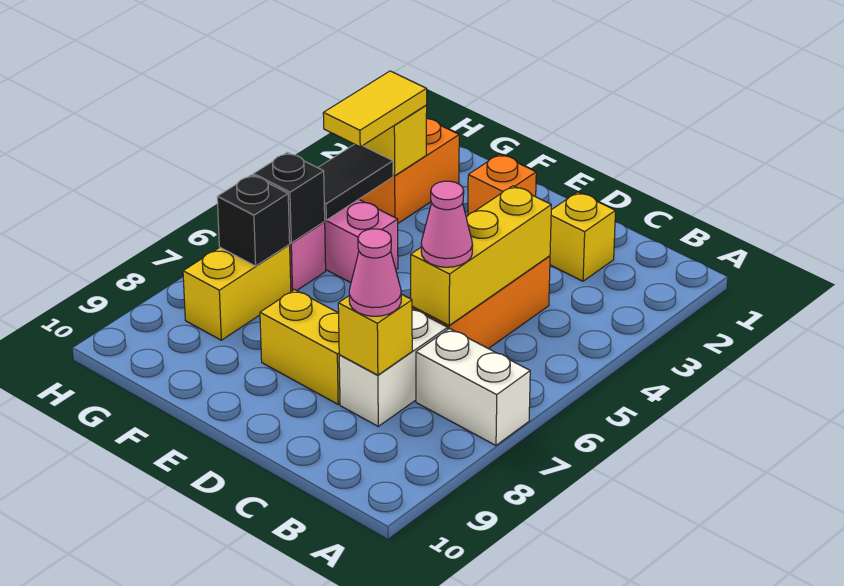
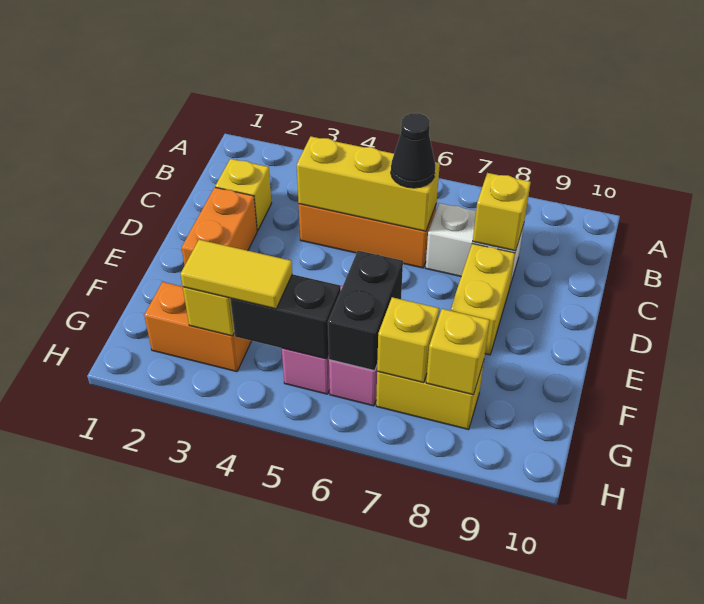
white 1x2 brick [416,328,530,445] -> none
pink 1x1 cone [421,181,473,267] -> black 1x1 cone [391,113,436,188]
pink 1x1 cone [349,229,401,316] -> none
orange 1x1 brick [468,154,536,215] -> orange 1x2 brick [182,187,257,265]
black 1x2 tile [318,144,393,220] -> black 1x2 brick [230,274,341,359]
black 1x1 brick [253,153,325,243] -> black 1x2 brick [328,251,403,371]
black 1x1 brick [217,175,290,266] -> yellow 1x1 brick [377,297,439,383]
none -> yellow 1x1 brick [426,309,490,395]

